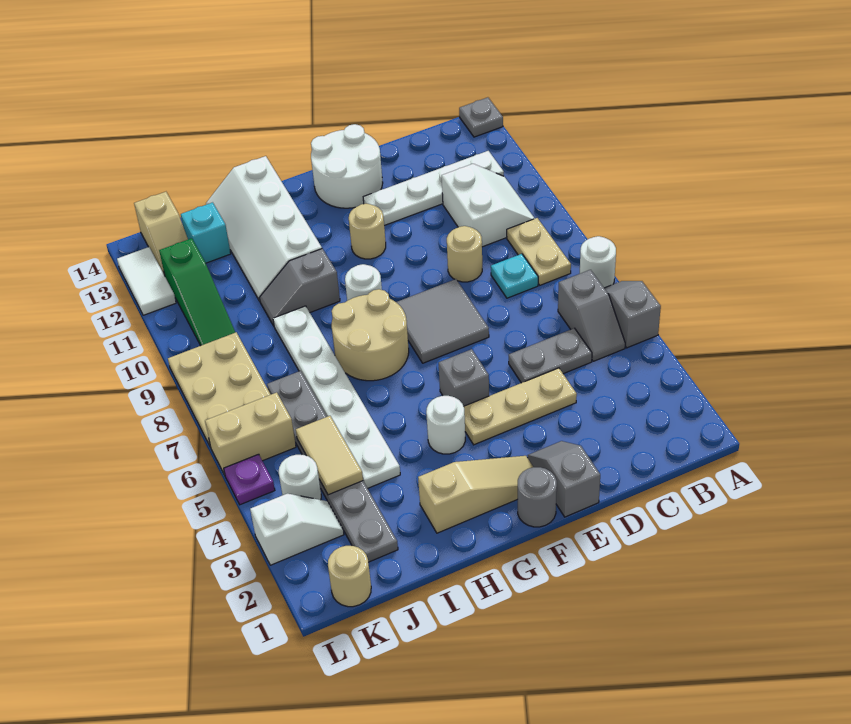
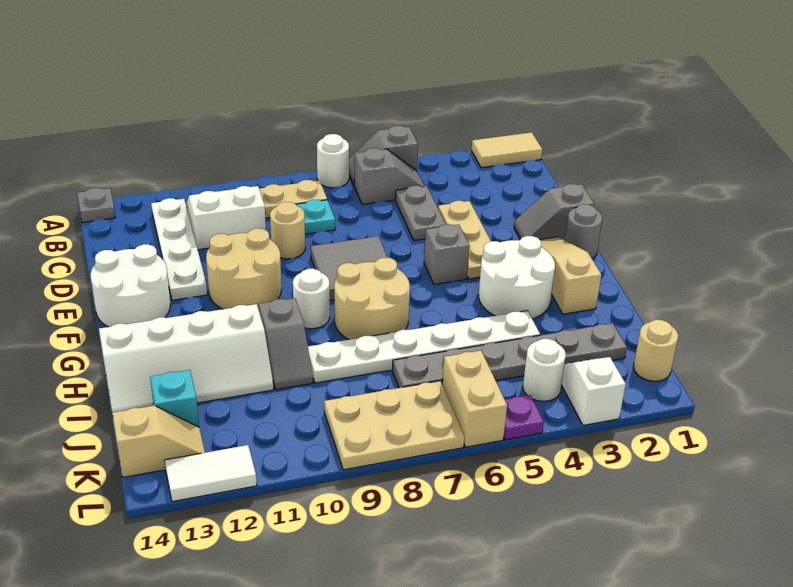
tan 1x1 round brick [349,204,386,259] -> tan 2x2 round brick [206,228,281,310]
white 1x1 round brick [426,396,465,454] -> white 2x2 round brick [478,236,555,319]
tan 1x2 tile [296,416,363,495] -> tan 1x2 tile moved to [472,132,542,168]
green 1x3 slope [159,238,235,346] -> none

